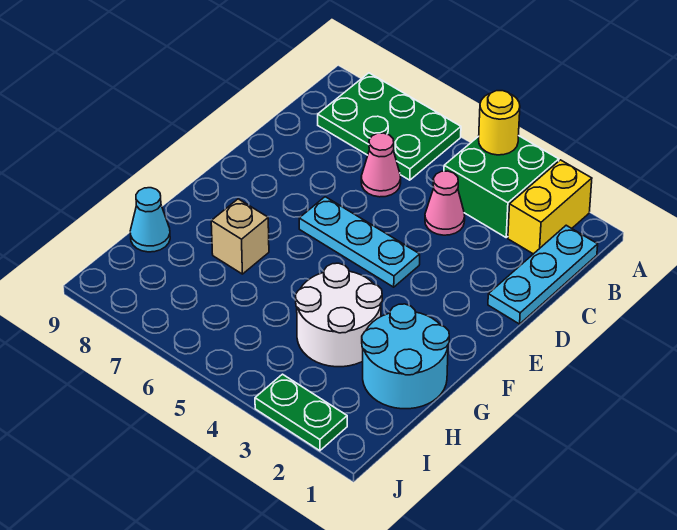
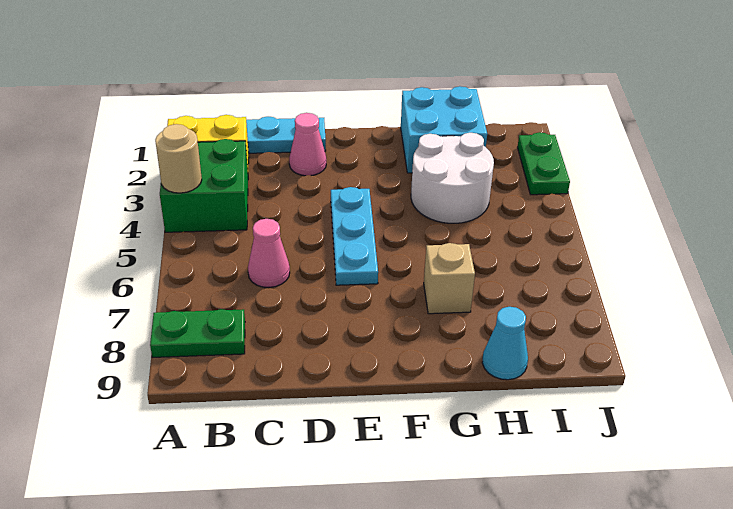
yellow 1x1 round brick [479,91,520,155] -> tan 1x1 round brick [155,124,202,193]
green 2x3 plate [318,73,461,180] -> green 1x2 plate [150,309,245,357]
pink 1x1 cone [425,171,465,235] -> pink 1x1 cone moved to [289,113,326,176]
cyan 2x2 round brick [362,304,449,409] -> cyan 2x2 brick [401,86,487,173]

